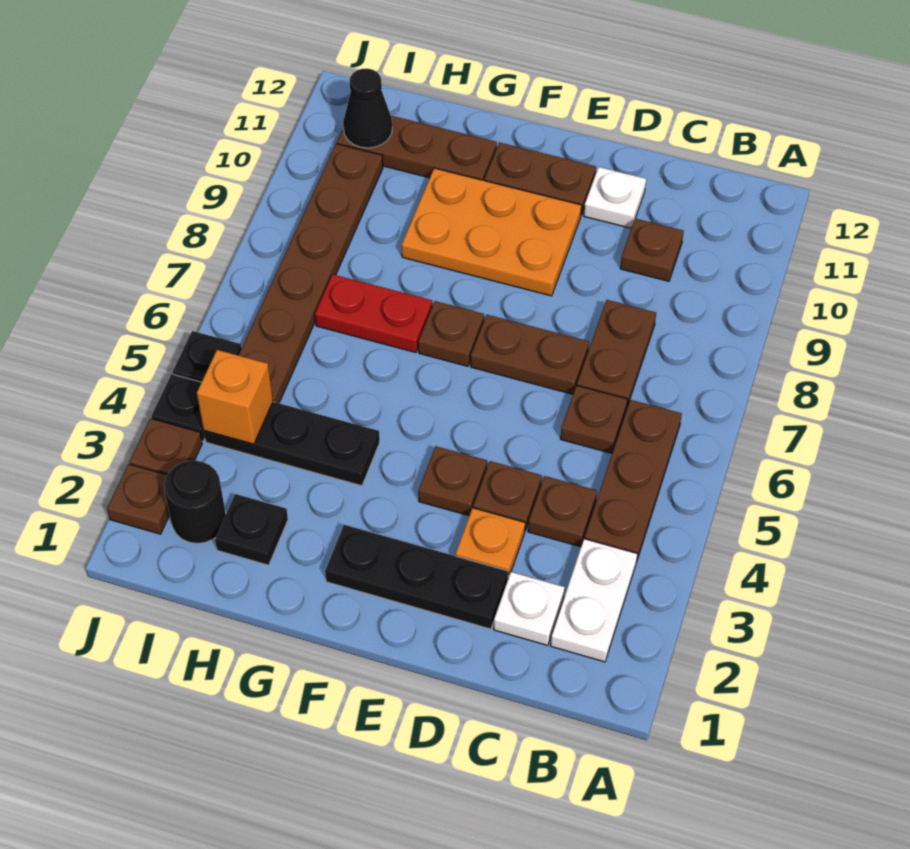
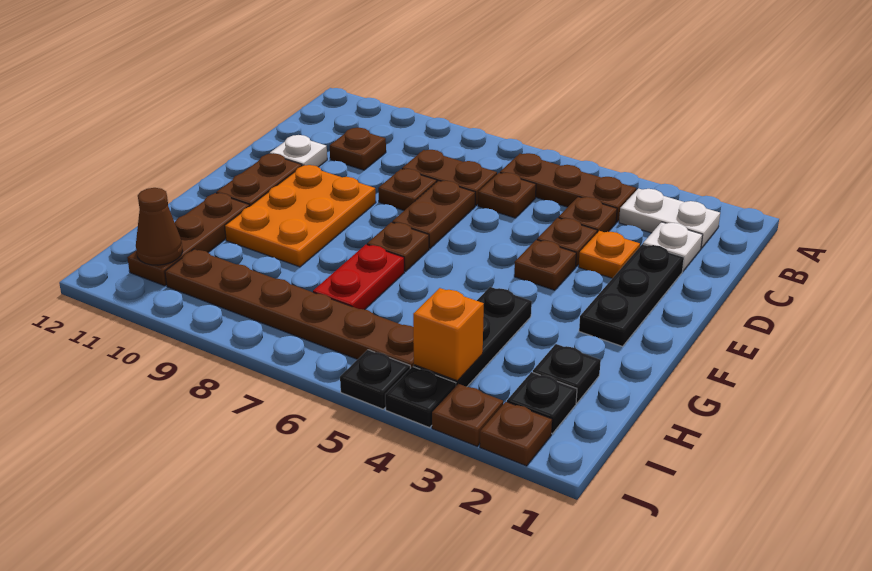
none -> brown 1x1 plate [378,169,437,210]
black 1x1 round brick [164,461,226,544] -> black 1x1 plate [507,372,577,434]
black 1x1 cone [343,69,392,148] -> brown 1x1 cone [136,188,183,265]

